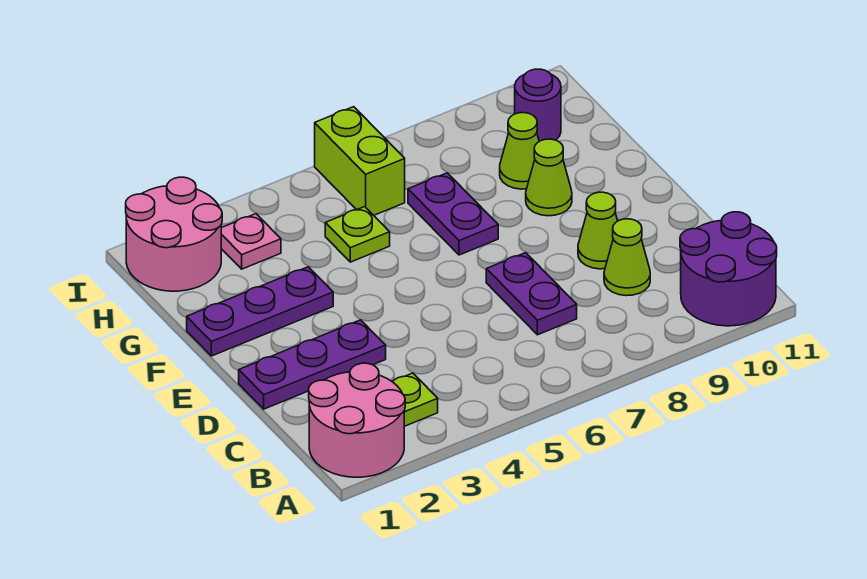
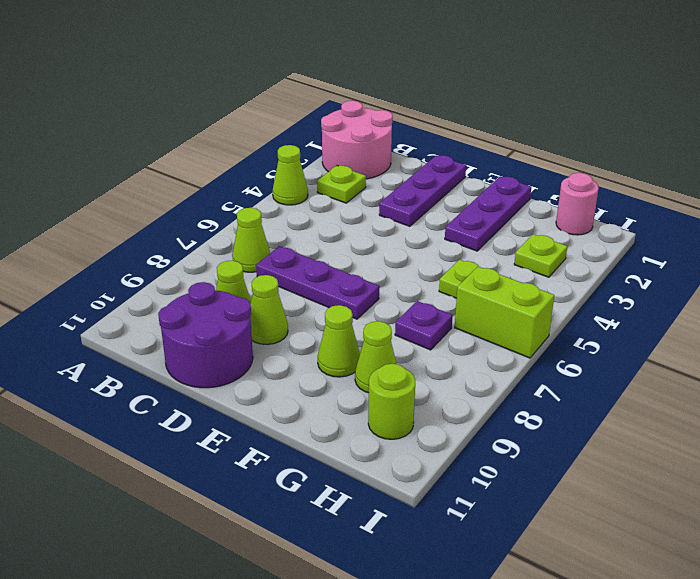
none -> lime 1x1 cone [273,145,308,205]
purple 2x2 round brick [680,212,777,326] -> purple 2x2 round brick moved to [158,282,253,388]
none -> lime 1x1 cone [232,208,270,272]
purple 1x2 plate [486,253,577,335] -> purple 1x3 plate [256,246,379,319]
purple 1x2 plate [408,173,498,255] -> purple 1x1 plate [395,301,453,350]
pink 2x2 round brick [126,177,222,291] -> pink 1x1 round brick [556,173,599,235]
pink 1x1 plate [221,214,281,269] -> lime 1x1 plate [514,234,567,277]
purple 1x1 round brick [515,69,561,141] -> lime 1x1 round brick [368,364,415,439]

